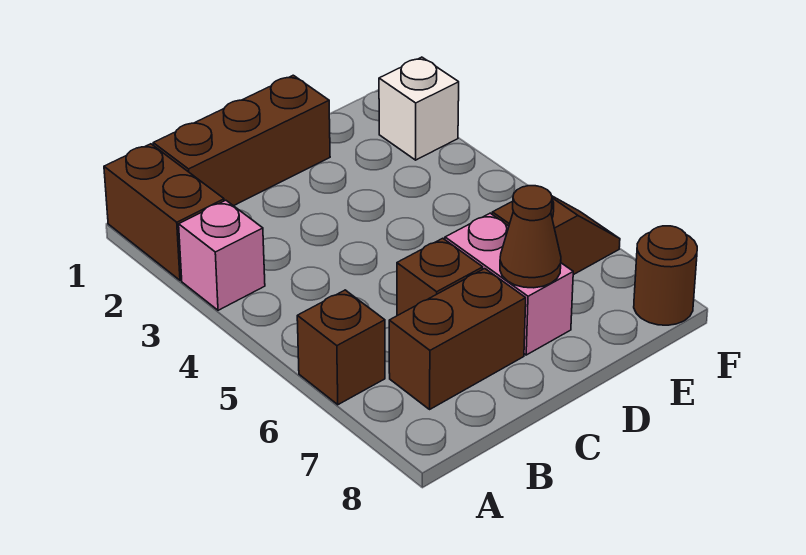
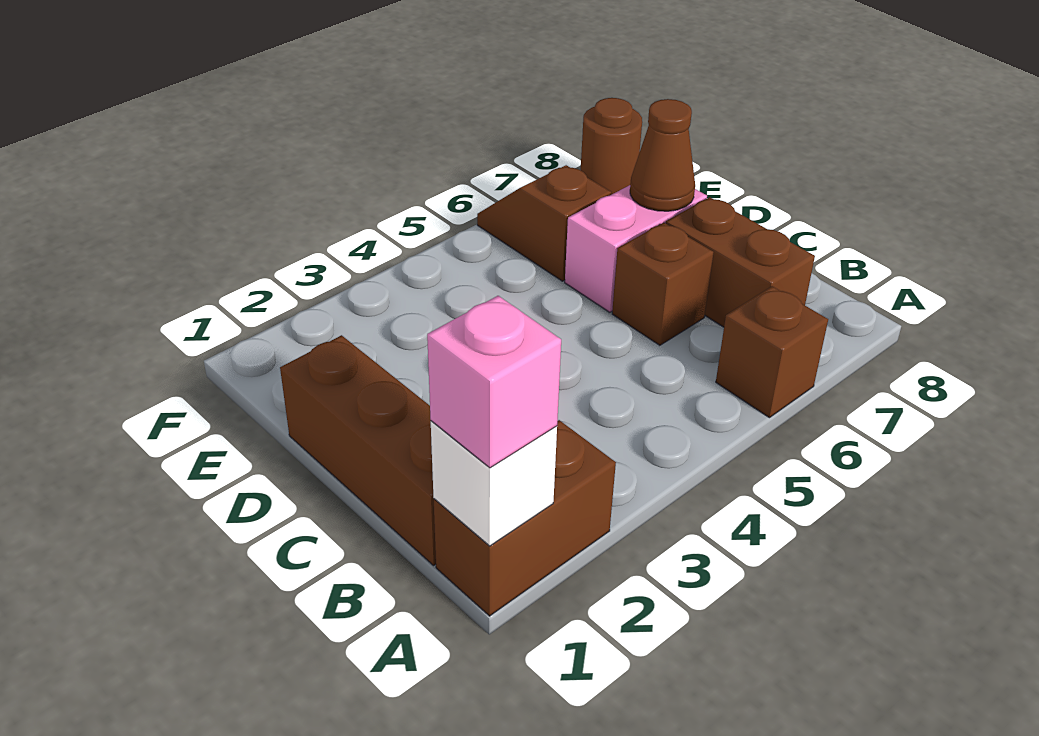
pink 1x1 brick [179,200,265,310] -> pink 1x1 brick moved to [427,296,561,468]
white 1x1 brick [379,57,459,160] -> white 1x1 brick moved to [431,421,557,546]

